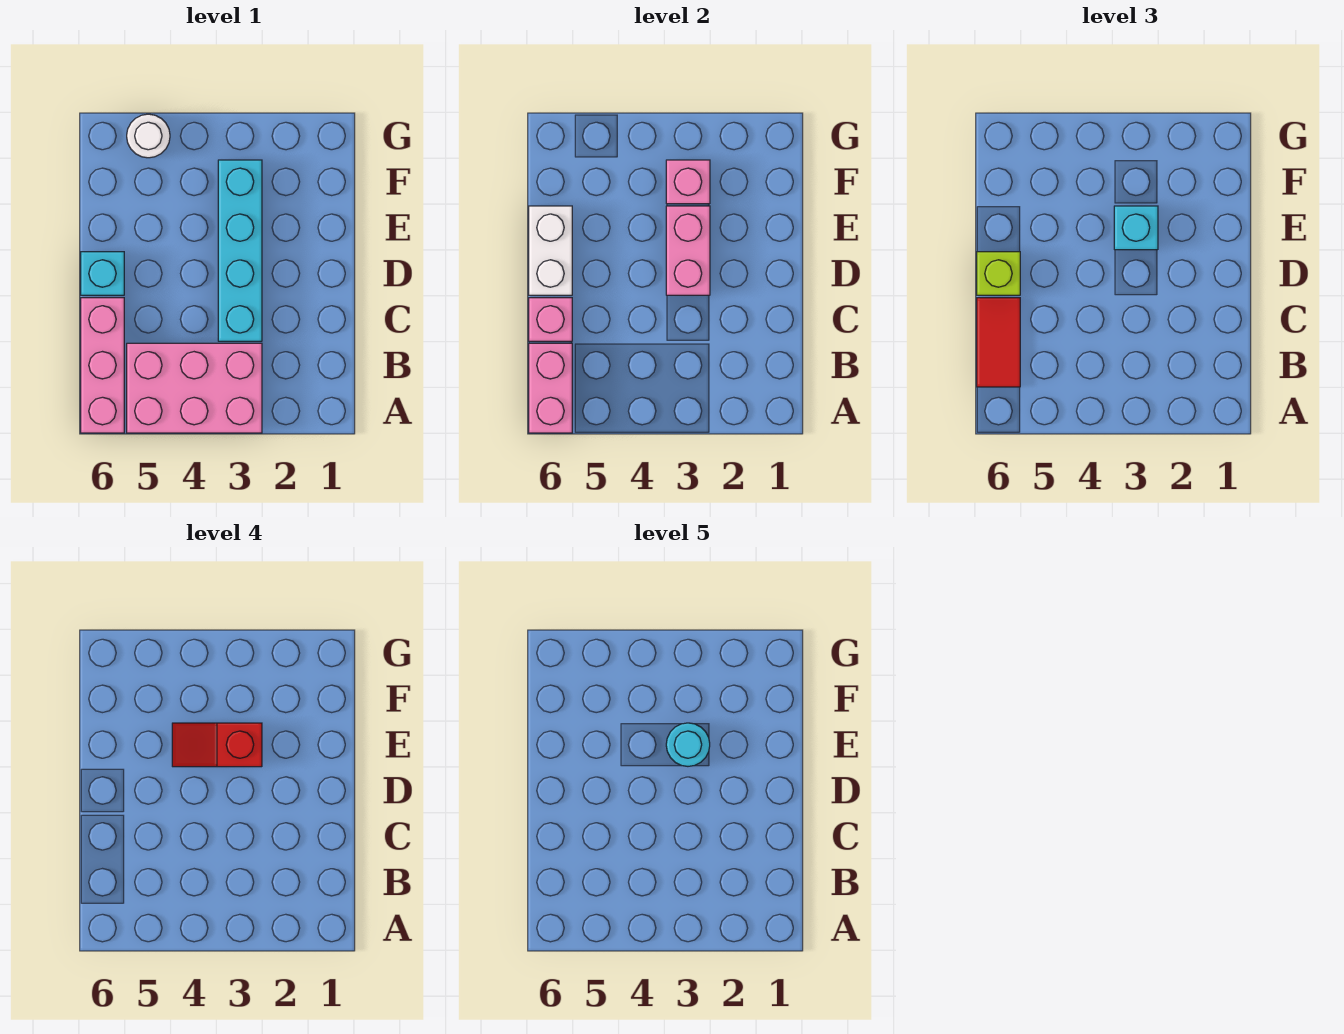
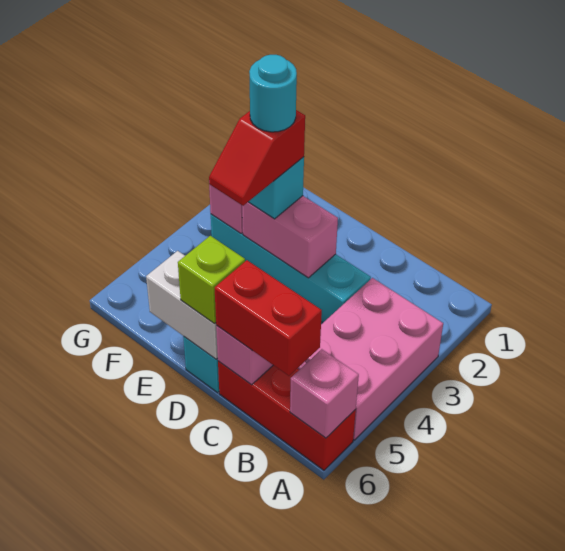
pink 1x3 brick [81,298,124,433] -> red 1x3 brick [218,361,356,470]
pink 1x2 brick [529,343,572,433] -> pink 1x1 brick [290,349,359,438]
red 1x2 tile [977,298,1020,387] -> red 1x2 brick [215,260,322,376]
white 1x1 round brick [127,114,170,158] -> none

